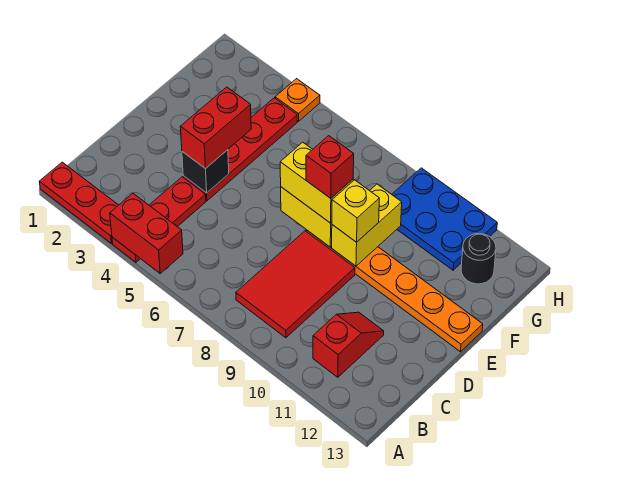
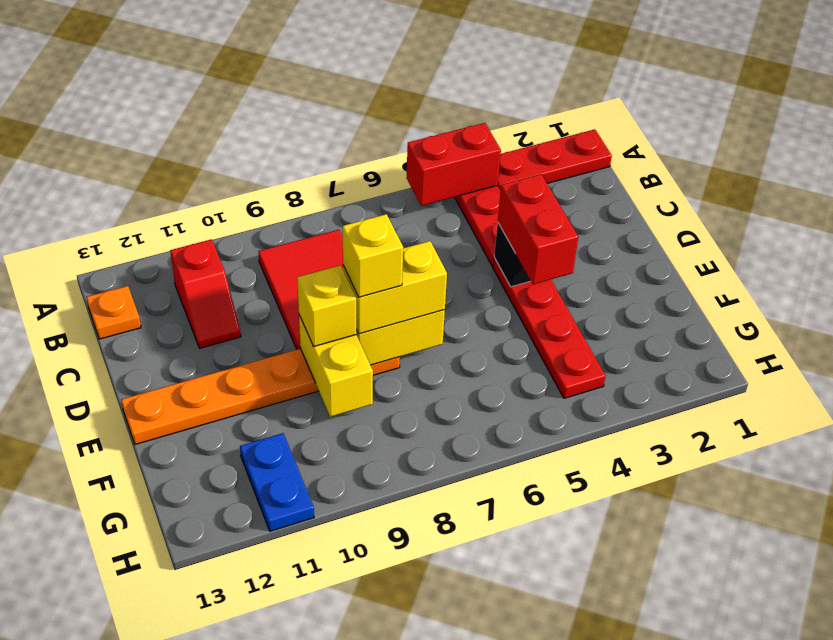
red 1x1 brick [306,136,354,198] -> yellow 1x1 brick [343,214,403,297]
blue 2x3 plate [392,168,497,270] -> blue 1x2 plate [240,433,314,531]
black 1x1 round brick [461,234,496,284] -> none
orange 1x1 plate [275,79,320,121] -> orange 1x1 plate moved to [86,286,141,339]

